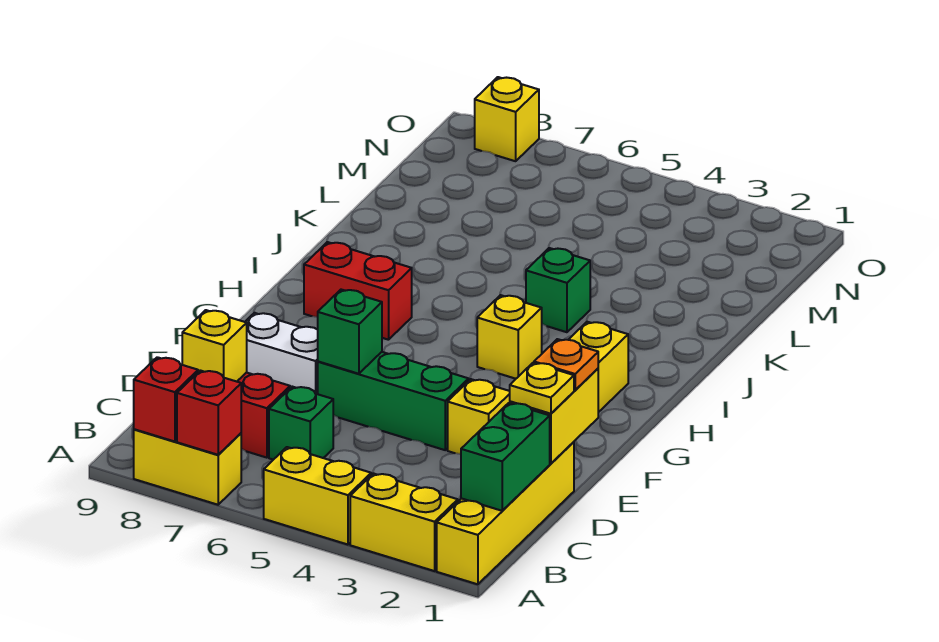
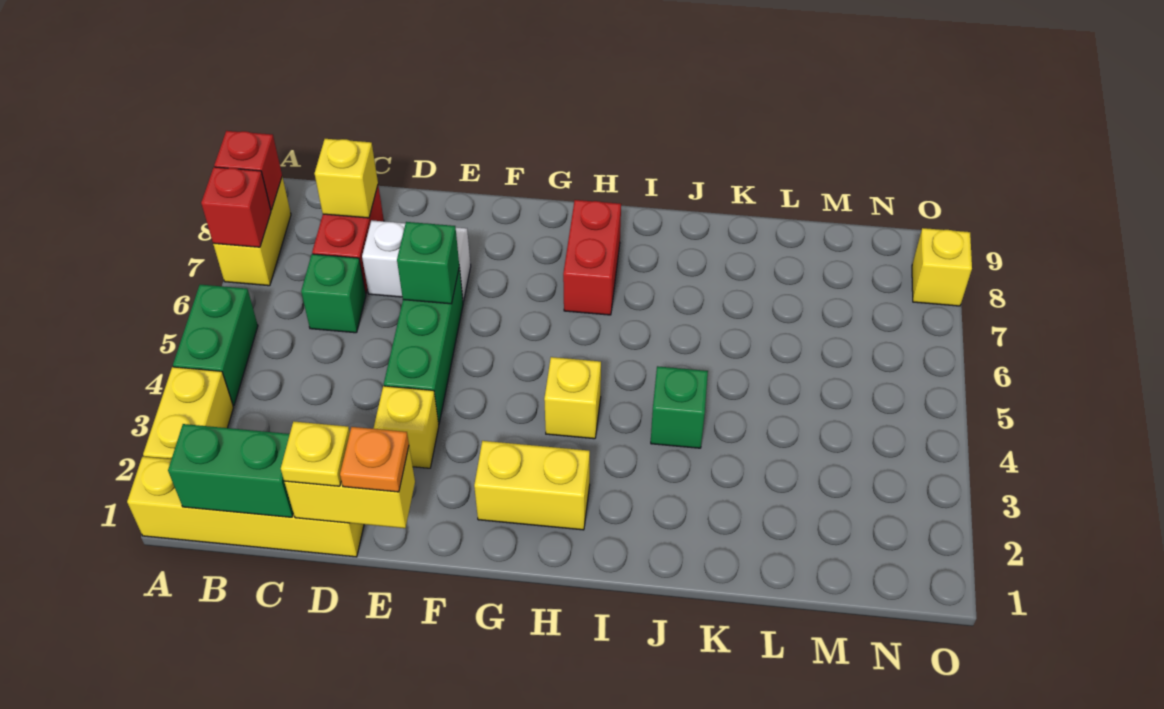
yellow 1x2 brick [264,447,371,545] -> green 1x2 brick [173,285,258,406]
white 1x2 brick [245,313,318,394] -> white 1x2 brick turned to [362,220,471,302]

